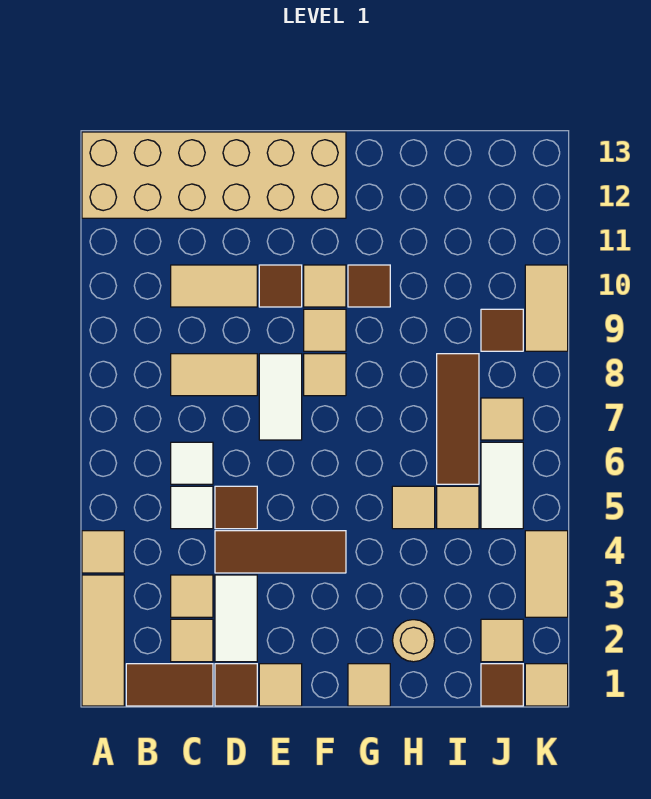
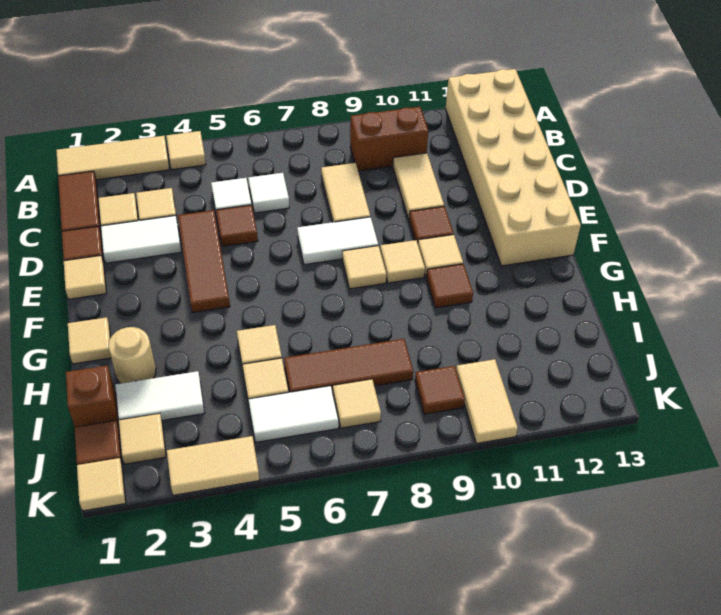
none -> brown 1x2 brick [350,107,428,171]
none -> brown 1x1 brick [66,365,119,427]
none -> white 1x2 tile [115,371,205,420]
tan 1x2 tile [525,265,568,351] -> tan 1x2 tile turned to [456,359,518,443]

